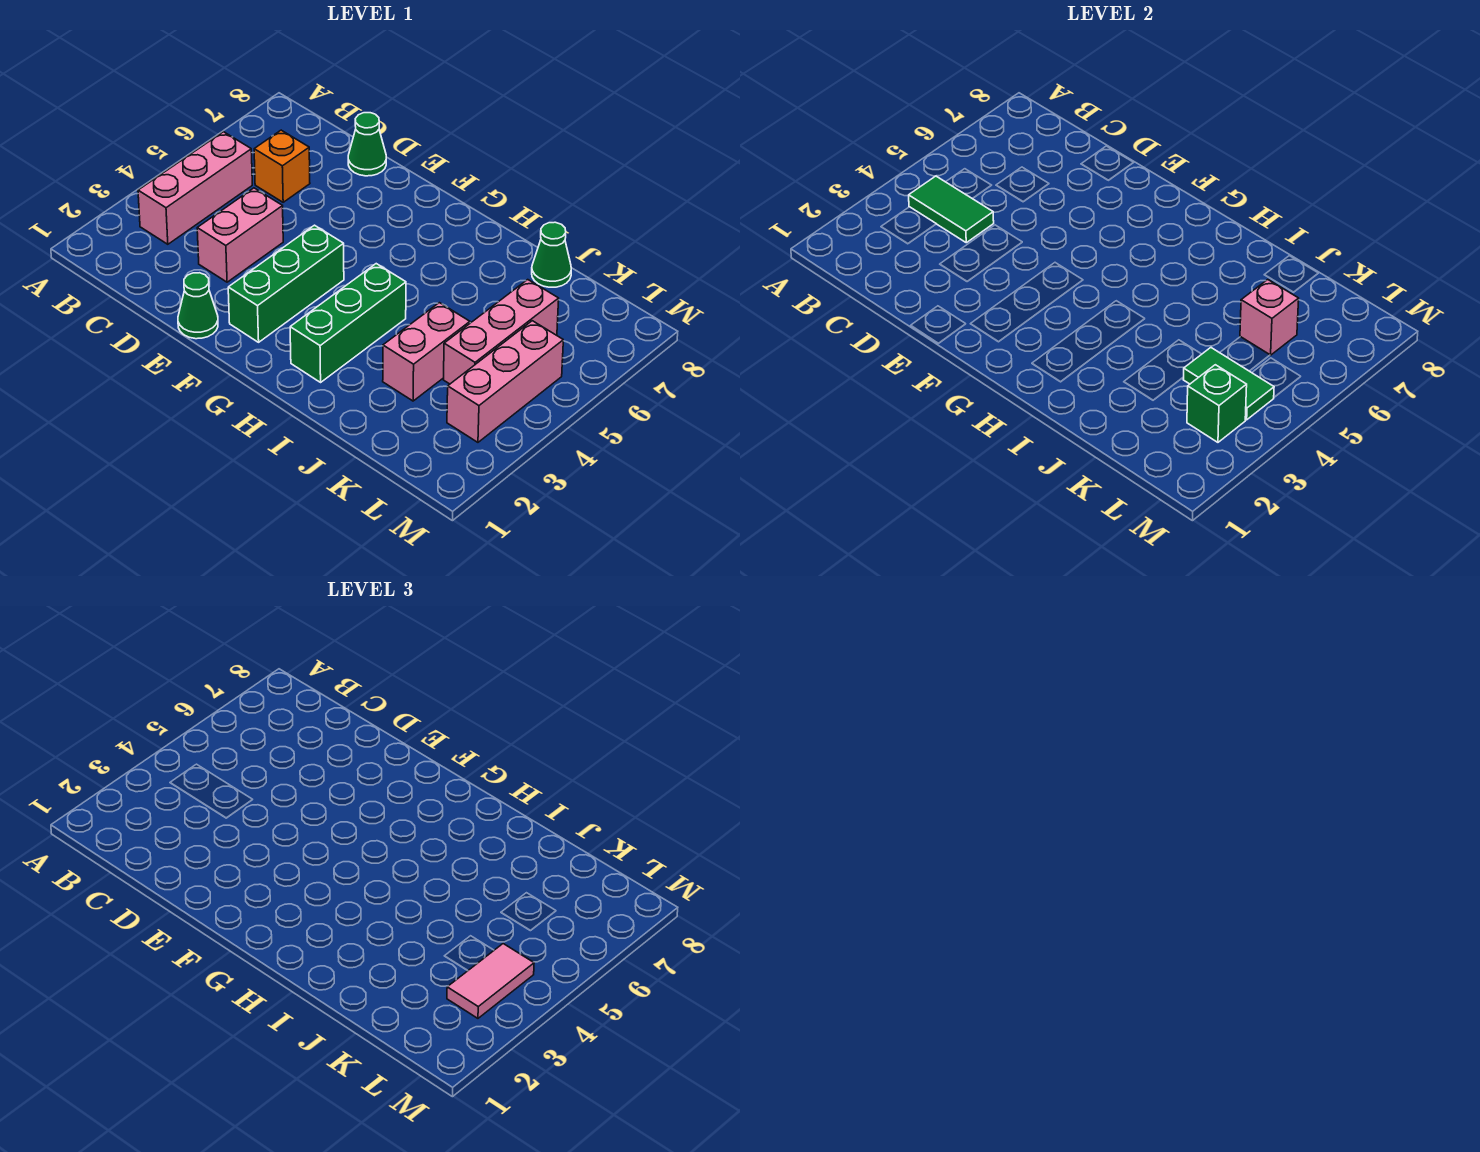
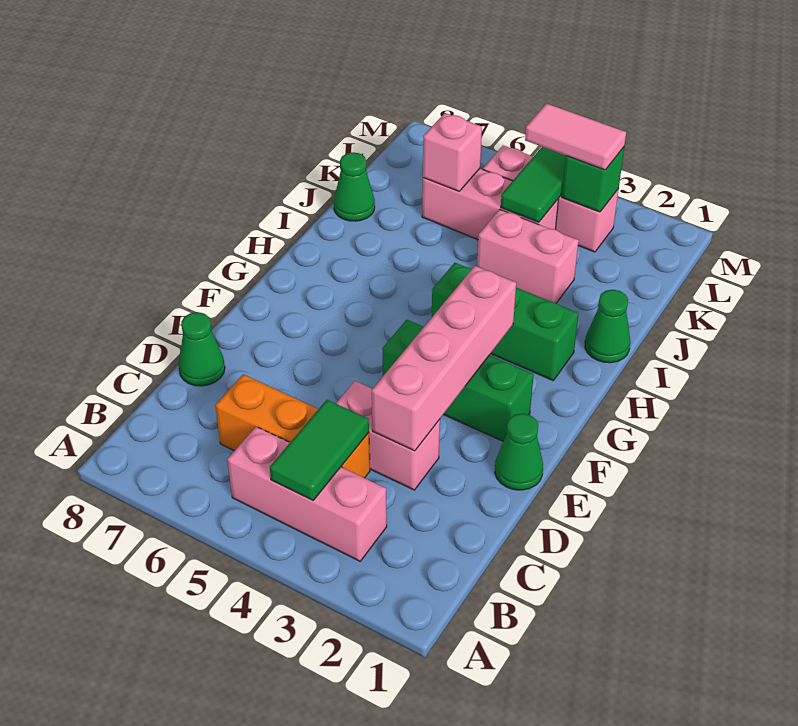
orange 1x1 brick [254,130,310,202] -> orange 1x3 brick [215,374,370,478]
none -> pink 1x4 brick [372,266,516,451]
none -> green 1x1 cone [585,290,630,363]

